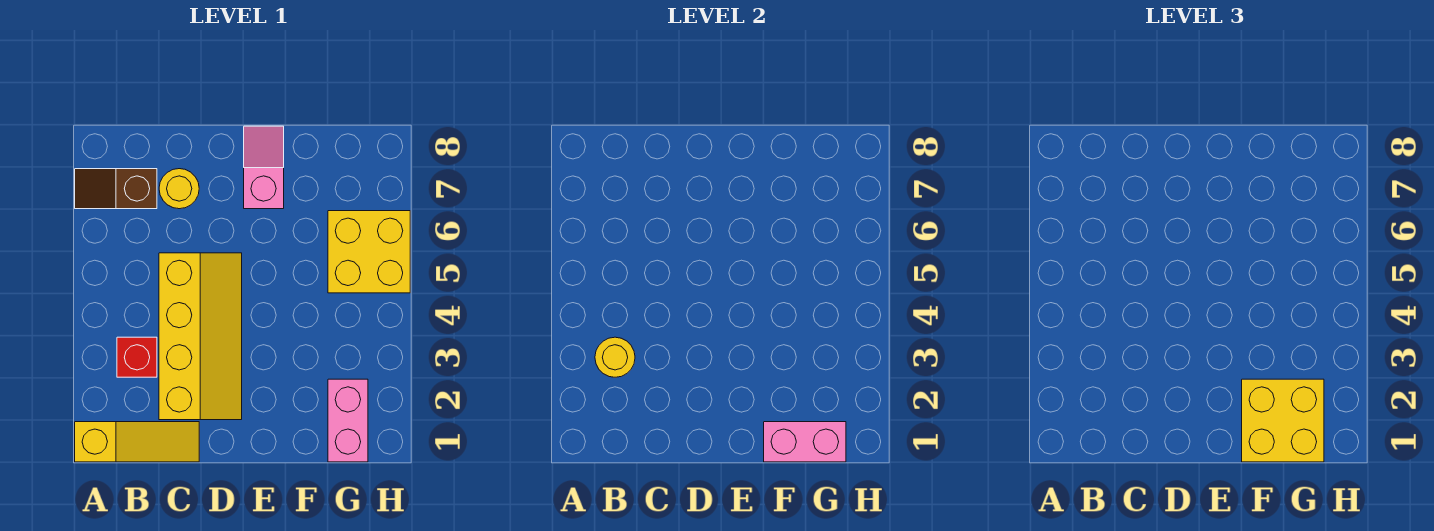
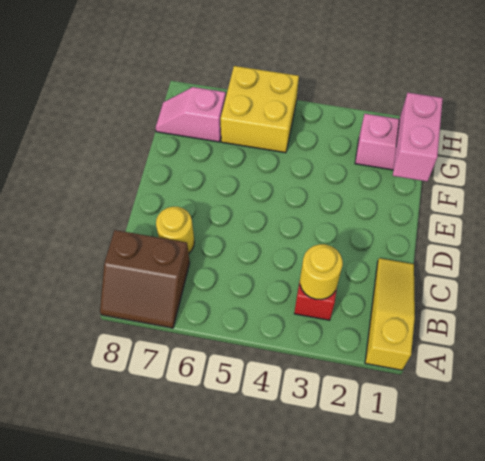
brown 1x2 slope [75,169,157,209] -> brown 2x2 slope [100,230,190,328]
yellow 2x4 slope [159,253,242,420] -> none
pink 1x2 slope [244,126,284,209] -> pink 1x2 slope moved to [156,87,226,142]
yellow 2x2 brick [1242,379,1324,462] -> none

